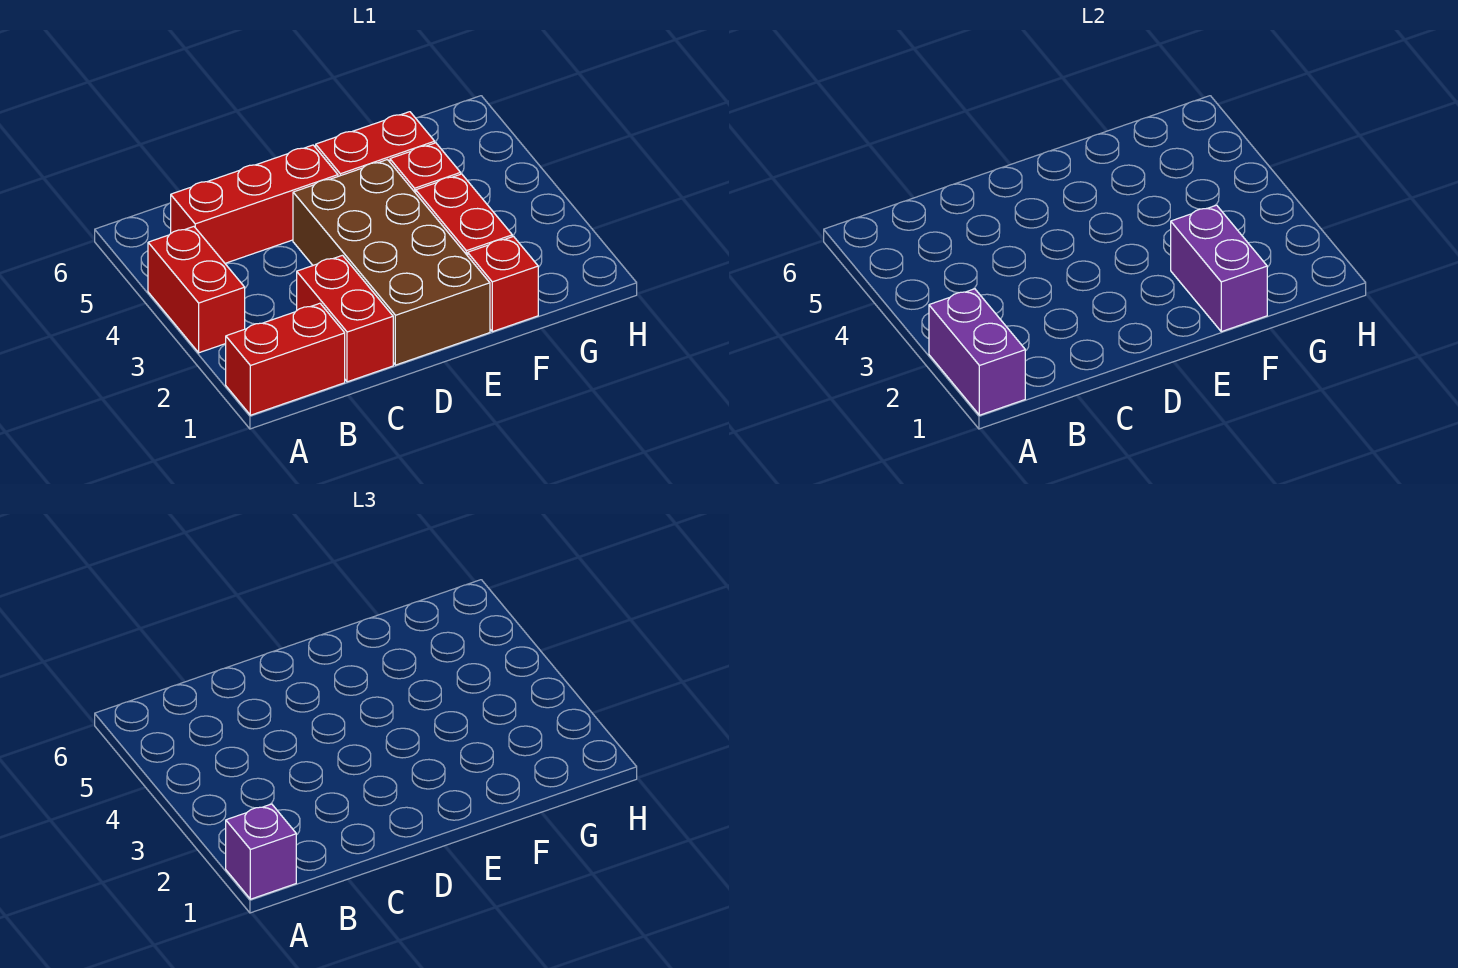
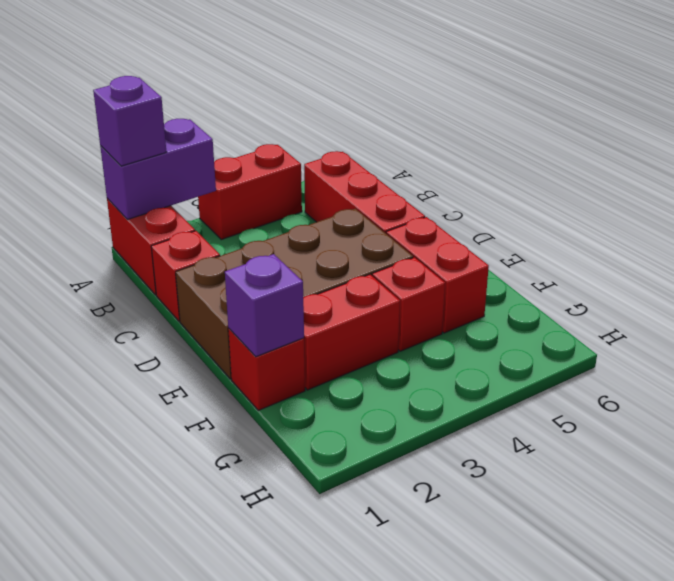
red 1x2 brick [297,255,393,382] -> red 1x1 brick [151,231,220,321]
purple 1x2 brick [1171,205,1267,332] -> purple 1x1 brick [225,254,304,357]

